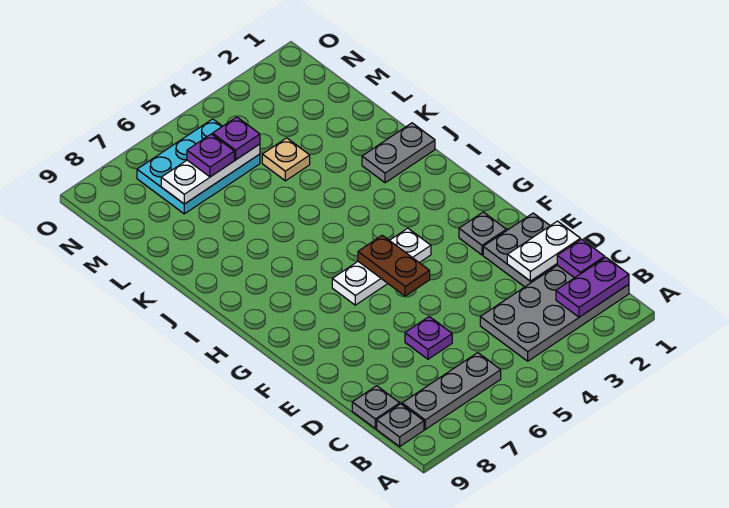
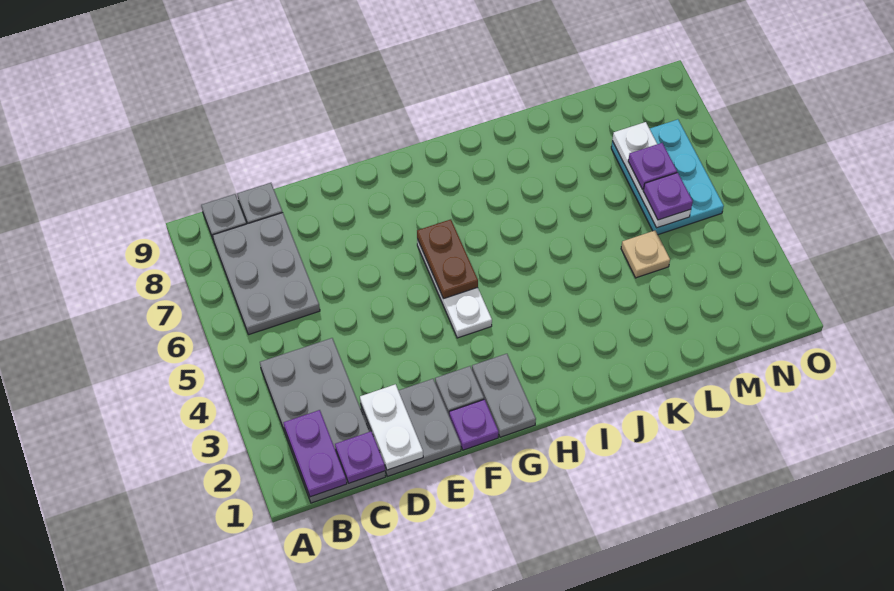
grey 1x3 plate [402,353,501,429] -> grey 2x3 plate [212,213,320,335]
purple 1x1 plate [405,317,452,359] -> purple 1x1 plate moved to [449,399,499,450]
brown 1x2 plate [358,235,430,296] -> brown 1x2 plate turned to [417,219,478,299]
grey 1x2 plate [362,123,435,183] -> grey 1x2 plate moved to [472,354,536,437]

